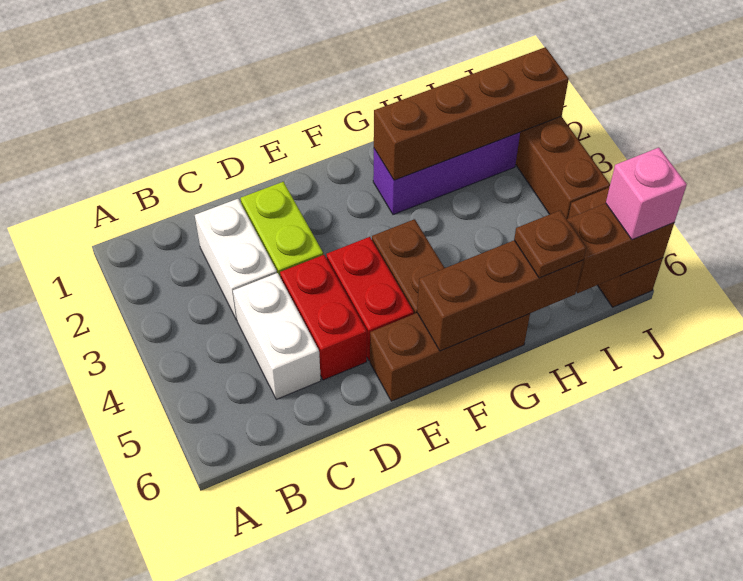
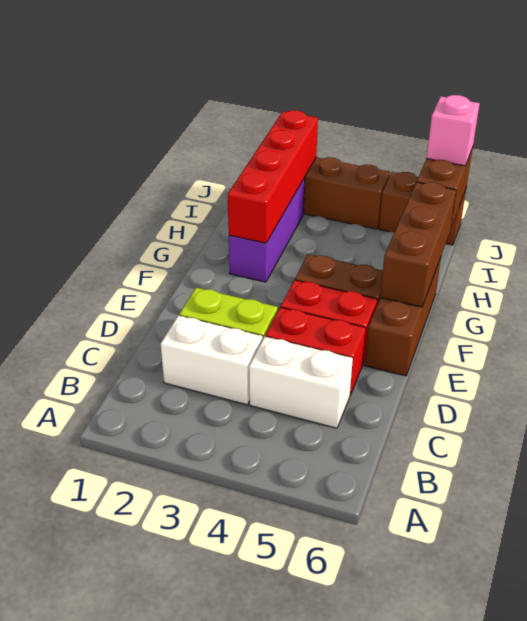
brown 1x4 brick [374,47,569,180] -> red 1x4 brick [228,110,318,243]
brown 1x1 plate [514,210,586,278] -> none

